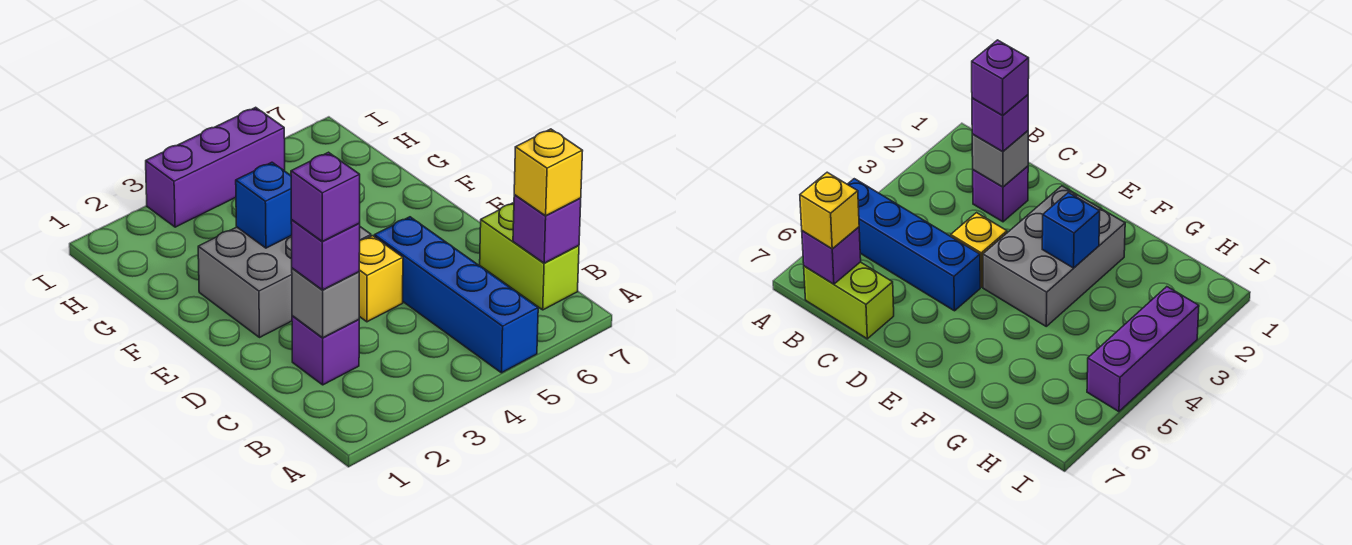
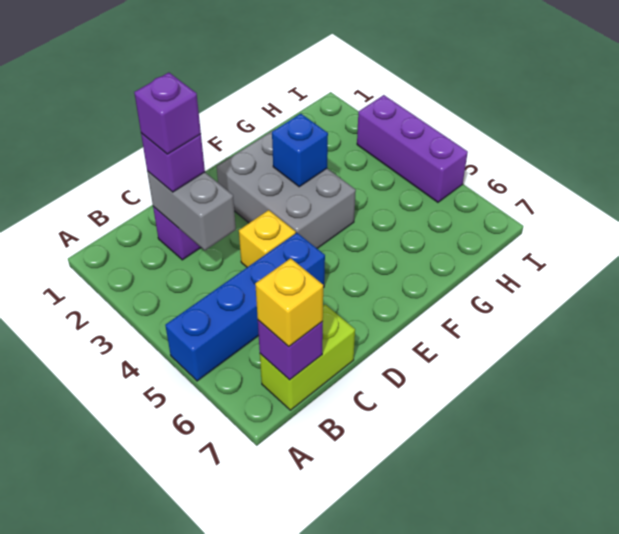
grey 1x1 brick [292,268,359,338] -> grey 1x2 brick [147,171,236,250]

